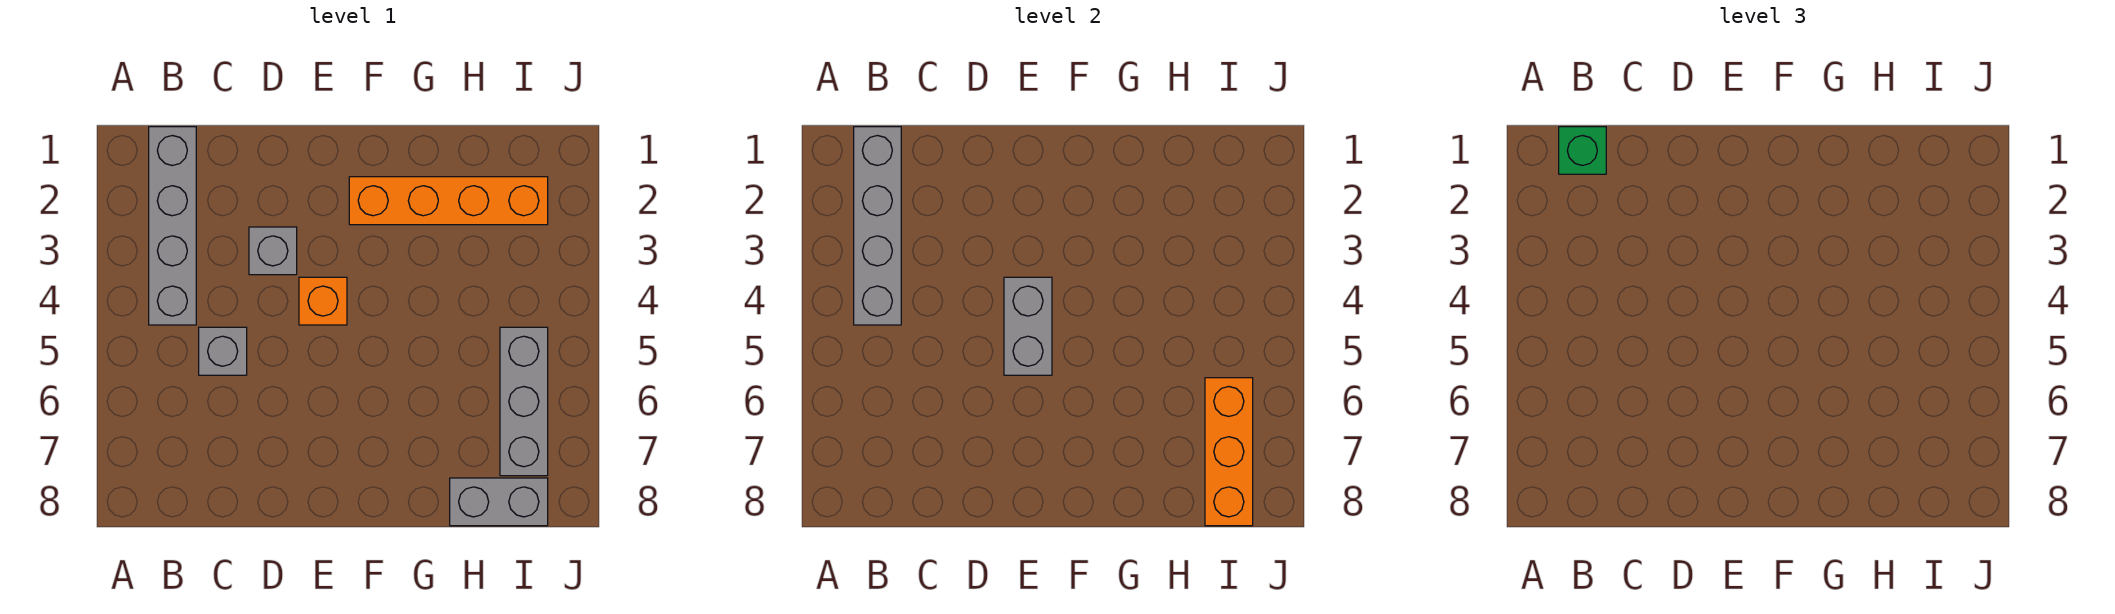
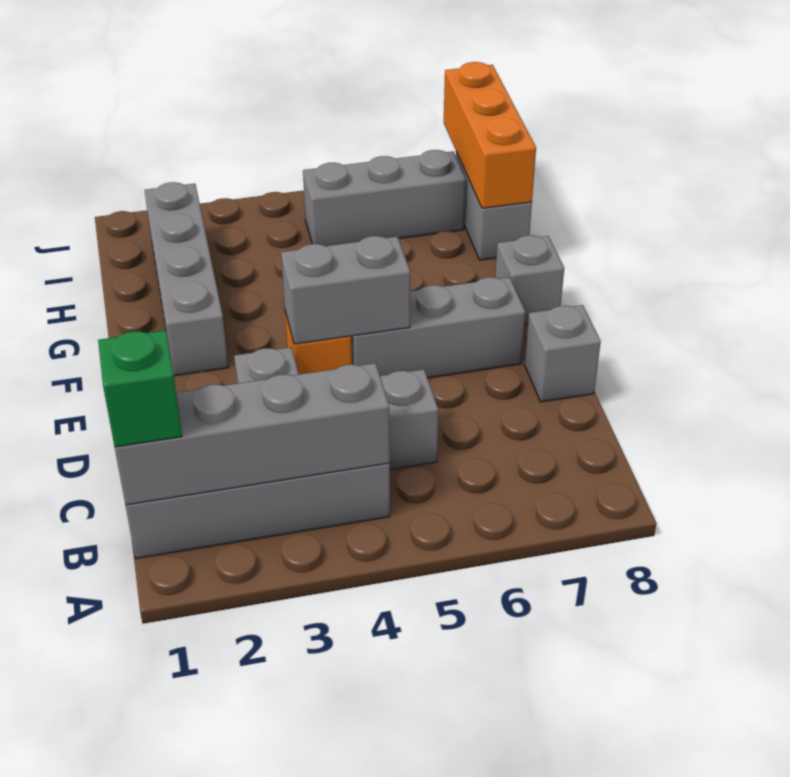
none -> grey 1x1 brick [525,305,601,402]
none -> grey 1x3 brick [351,277,525,378]
orange 1x4 brick [349,177,548,225] -> grey 1x4 brick [145,182,228,376]
none -> grey 1x1 brick [495,235,564,325]
orange 1x3 brick [1205,378,1253,526] -> orange 1x3 brick turned to [444,62,536,208]

